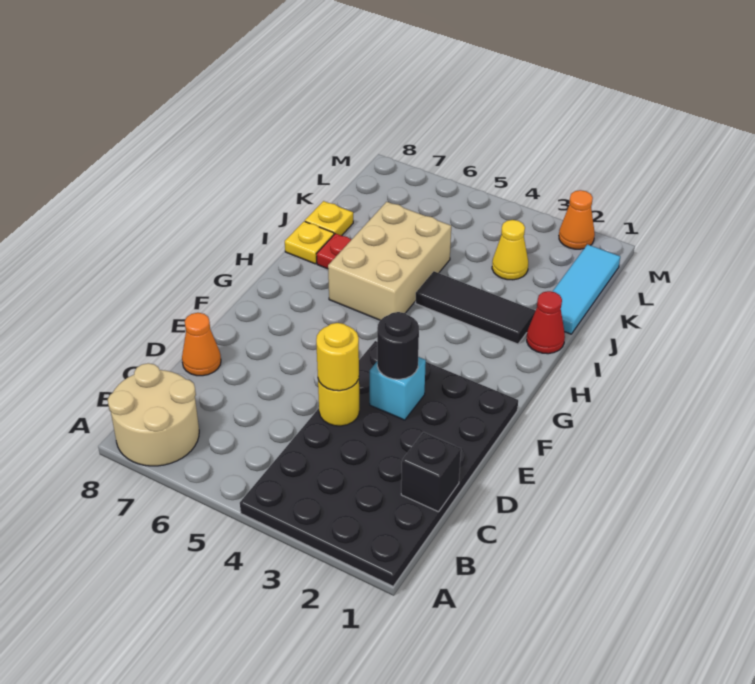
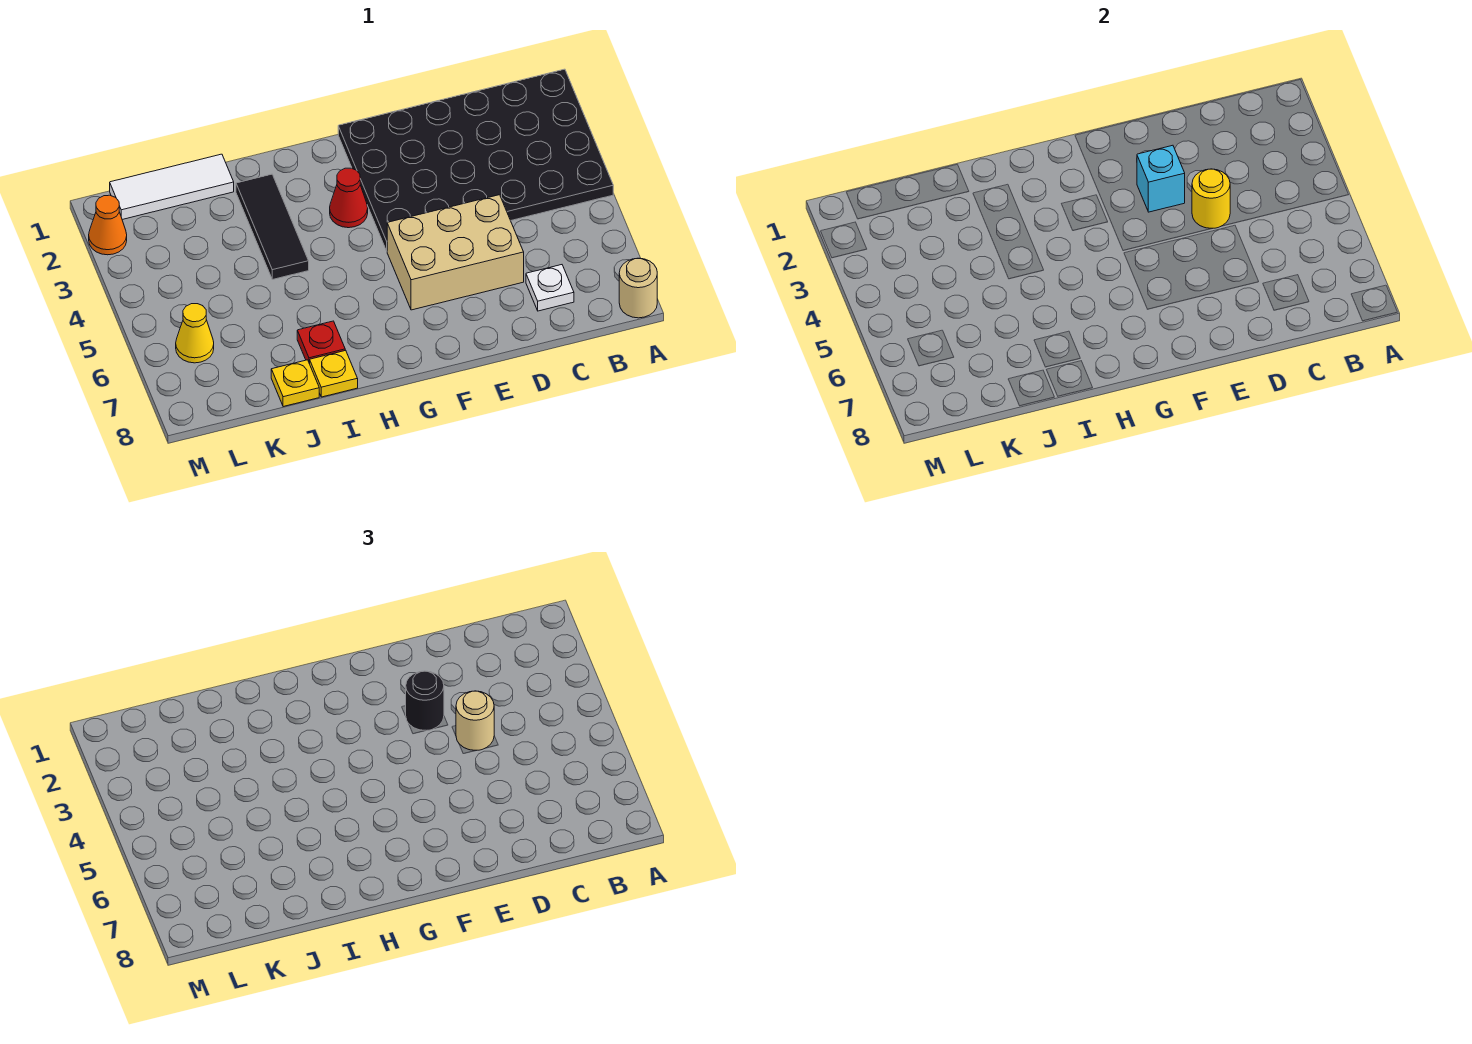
tan 2x2 round brick [108,363,199,466] -> tan 1x1 round brick [619,258,657,318]
black 1x1 brick [401,432,461,512] -> none
none -> white 1x1 plate [526,265,574,311]
yellow 1x1 round brick [316,323,359,391] -> tan 1x1 round brick [456,691,494,750]
orange 1x1 cone [182,313,221,376] -> none
tan 2x3 brick [328,202,451,320] -> tan 2x3 brick moved to [387,195,524,310]
red 1x1 cone [527,291,565,354] -> red 1x1 cone moved to [330,168,368,228]
cyan 1x3 tile [552,244,620,334] -> white 1x3 tile [110,154,234,220]
yellow 1x1 cone [492,220,528,280] -> yellow 1x1 cone moved to [176,304,214,363]

